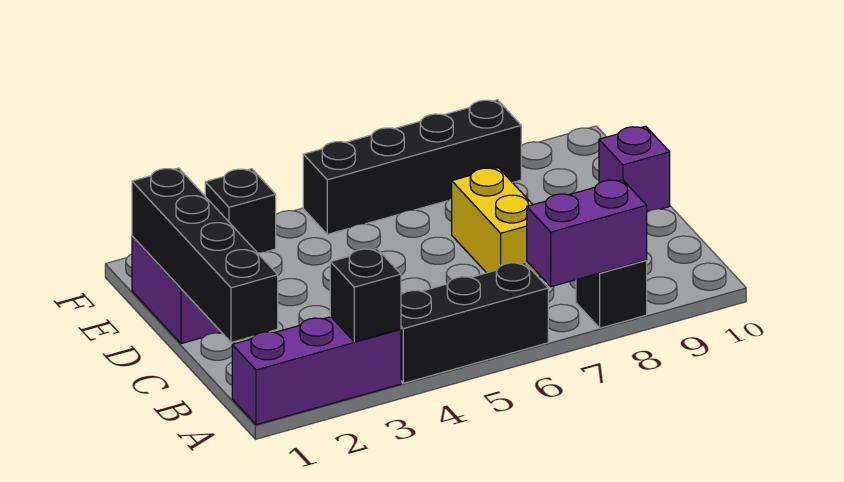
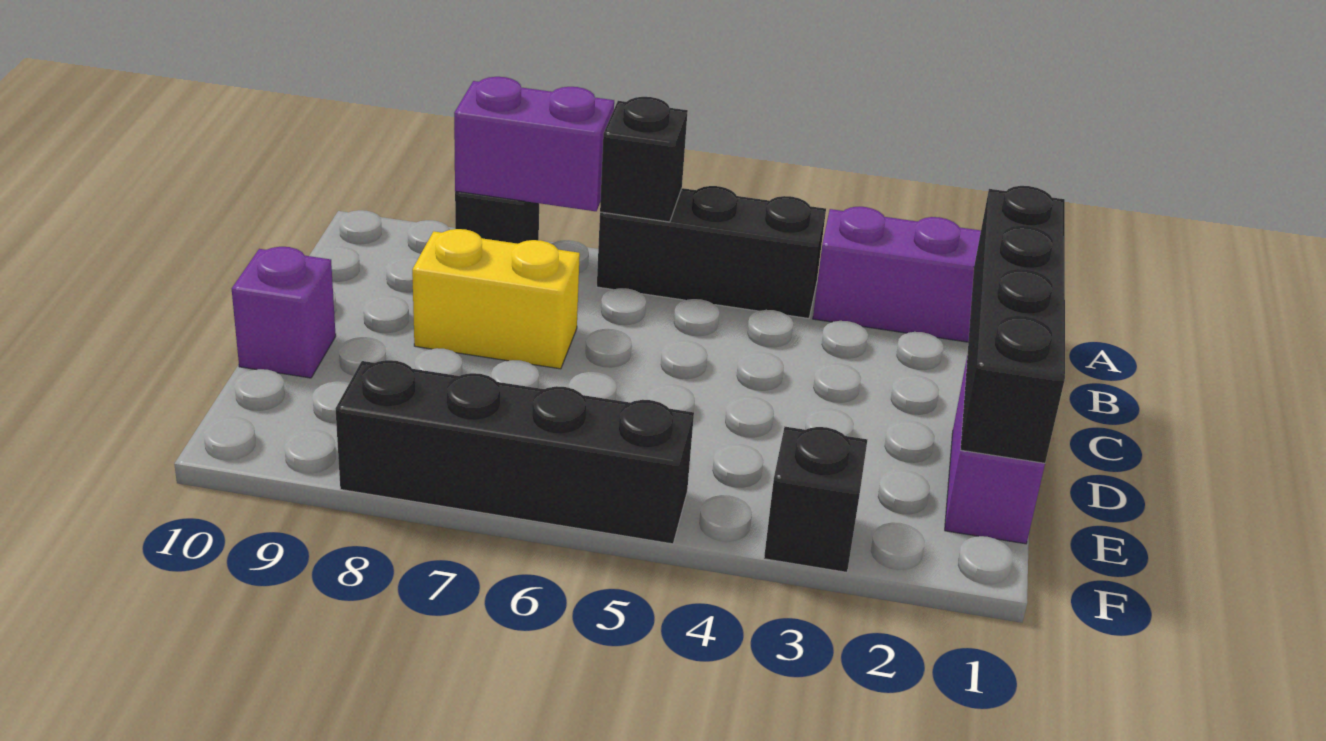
black 1x1 brick [330,249,401,342] -> black 1x1 brick moved to [600,97,688,222]
yellow 1x2 brick [452,168,541,277] -> yellow 1x2 brick turned to [412,229,580,369]

